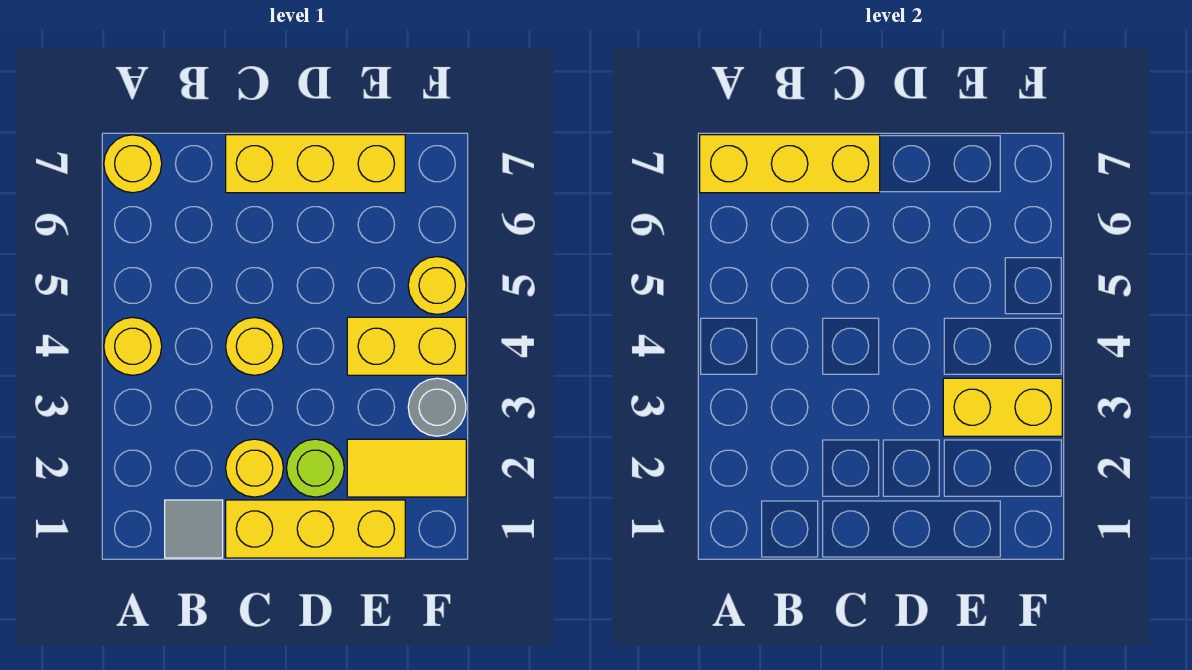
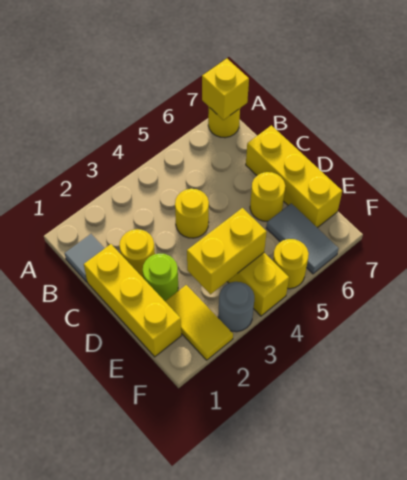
yellow 1x1 round brick [104,317,162,375] -> yellow 1x1 round brick moved to [250,172,285,221]
yellow 1x3 brick [700,135,880,193] -> yellow 1x1 brick [202,59,249,120]
yellow 1x2 brick [943,378,1062,436] -> yellow 1x2 brick turned to [187,208,267,294]
none -> grey 1x2 tile [266,203,339,274]

